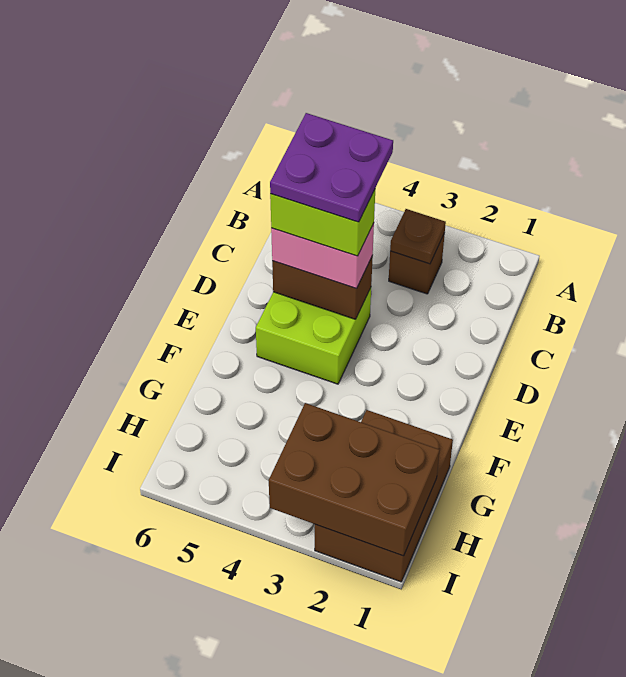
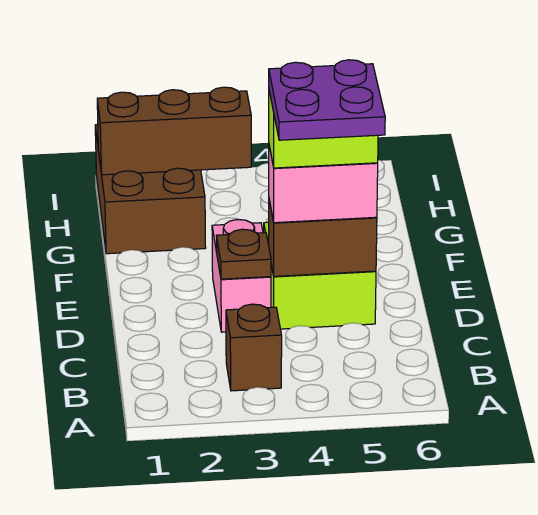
brown 1x1 plate [390,209,446,264] -> brown 1x1 plate moved to [217,229,271,279]
none -> pink 1x2 brick [212,220,271,332]
brown 2x3 brick [269,403,440,556] -> brown 1x3 brick [97,87,251,175]

